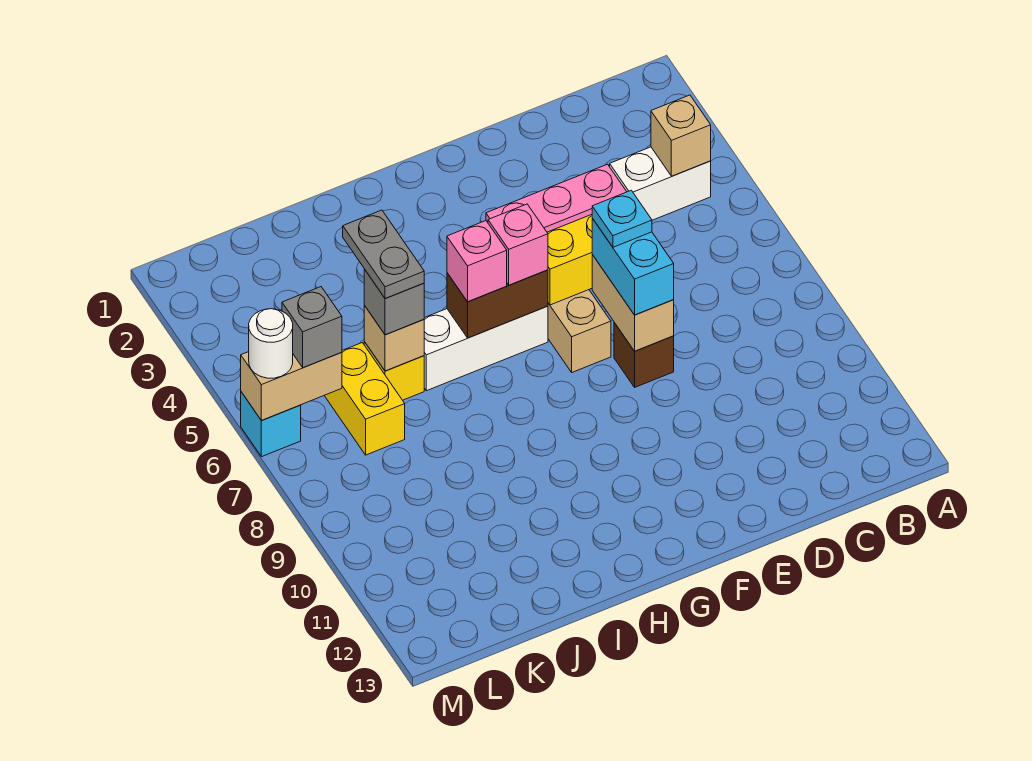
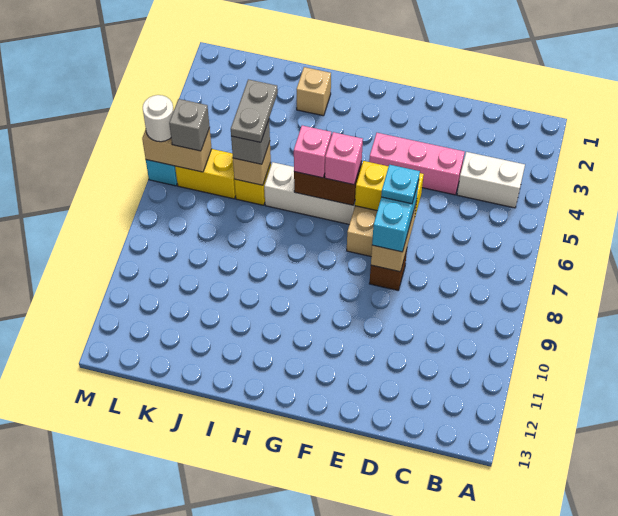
tan 1x1 brick [651,95,711,176] -> tan 1x1 brick moved to [297,67,331,116]
yellow 1x2 brick [324,343,405,455] -> yellow 1x2 brick turned to [175,149,236,199]

